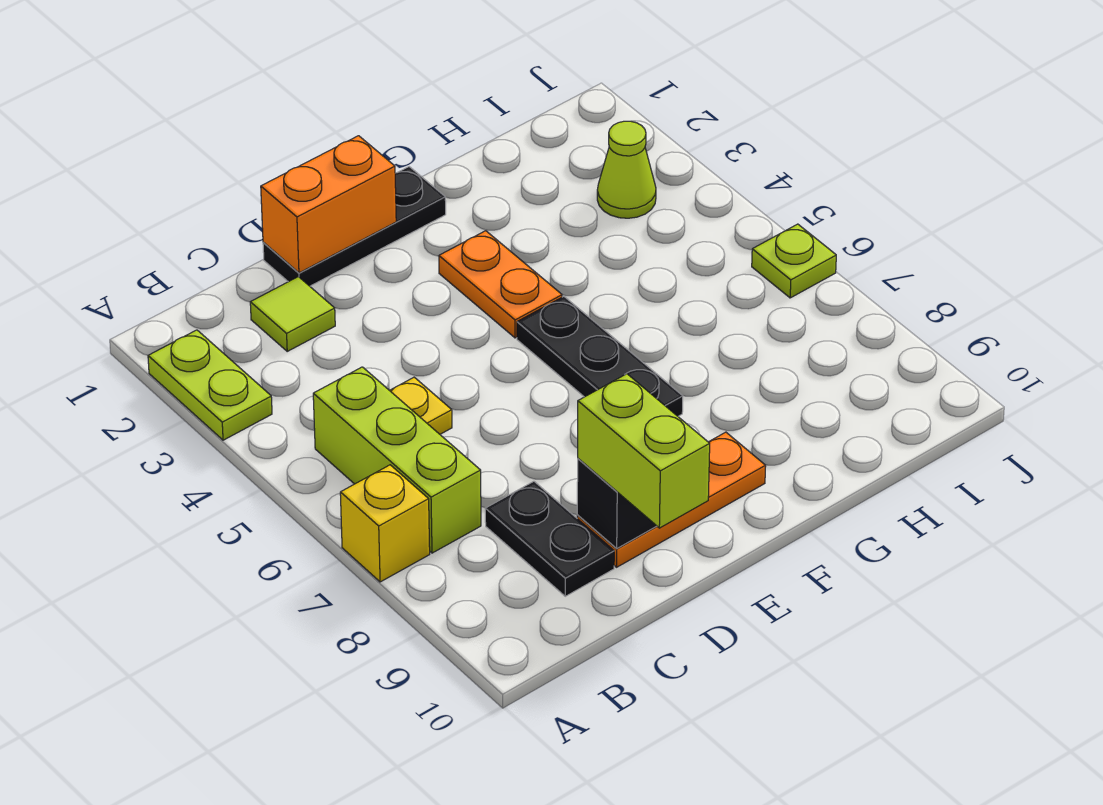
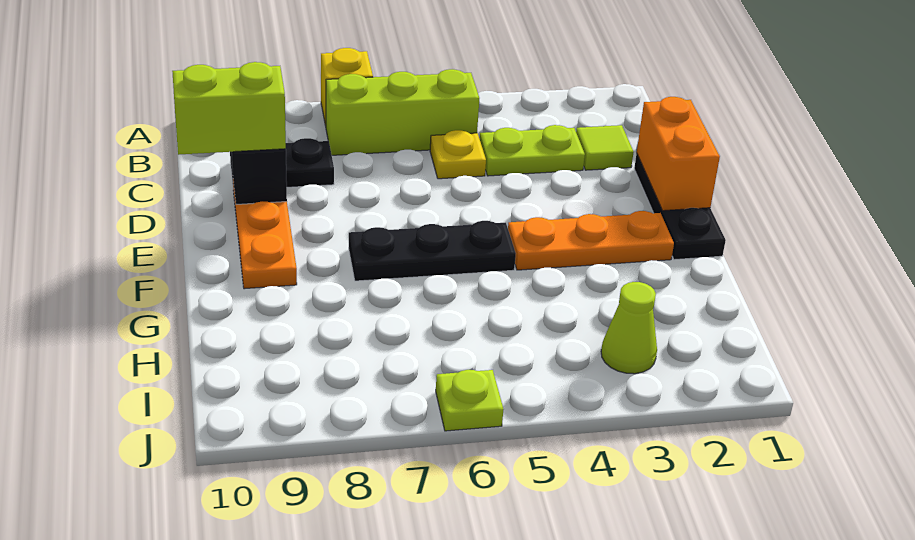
lime 1x2 plate [148,330,272,440] -> lime 1x2 plate moved to [480,125,585,176]
orange 1x2 plate [439,231,562,338] -> orange 1x3 plate [508,211,674,270]

